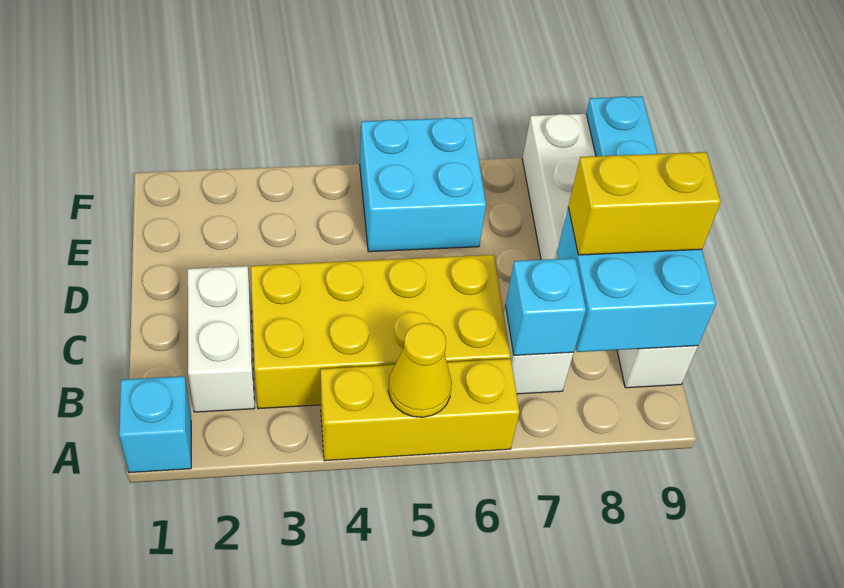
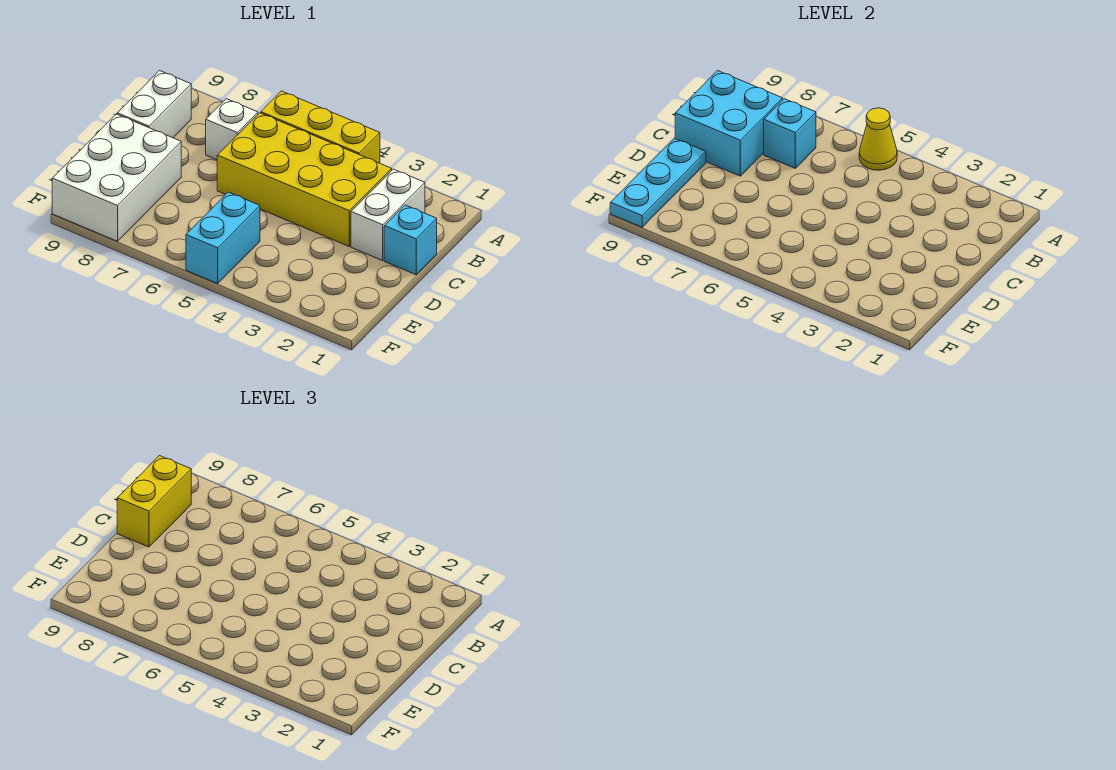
cyan 1x1 brick [119,376,191,473] -> cyan 1x1 brick moved to [384,205,437,275]
yellow 1x2 brick [568,152,721,255] -> yellow 1x2 brick turned to [117,456,191,547]
cyan 2x2 brick [360,118,486,252] -> cyan 1x2 brick [186,192,260,284]

